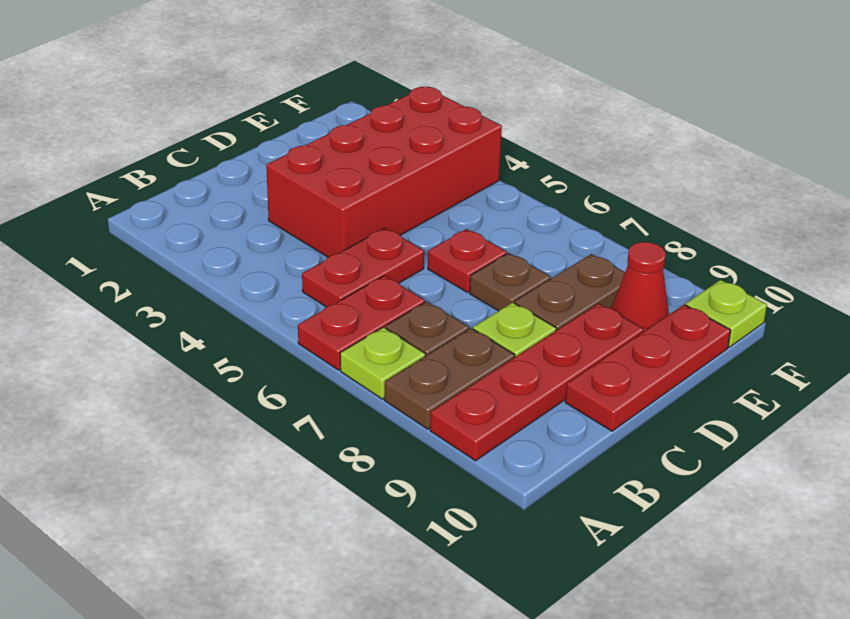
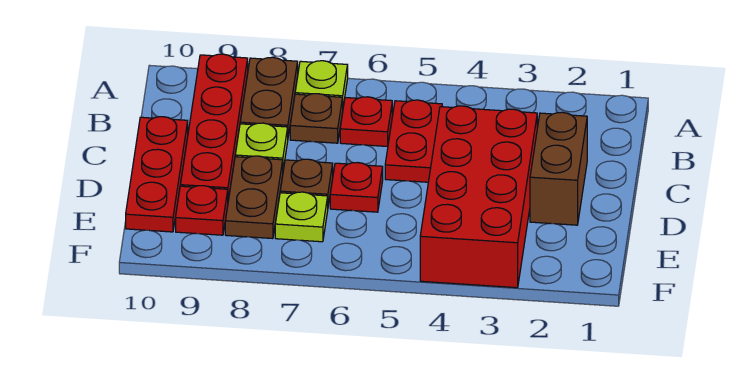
red 1x2 plate [298,276,425,370] -> red 1x1 plate [340,97,392,146]
none -> brown 1x2 brick [530,112,587,225]
red 1x1 cone [611,242,669,332] -> red 1x1 plate [176,186,228,235]
lime 1x1 plate [686,280,767,347] -> lime 1x1 plate moved to [275,192,328,242]

